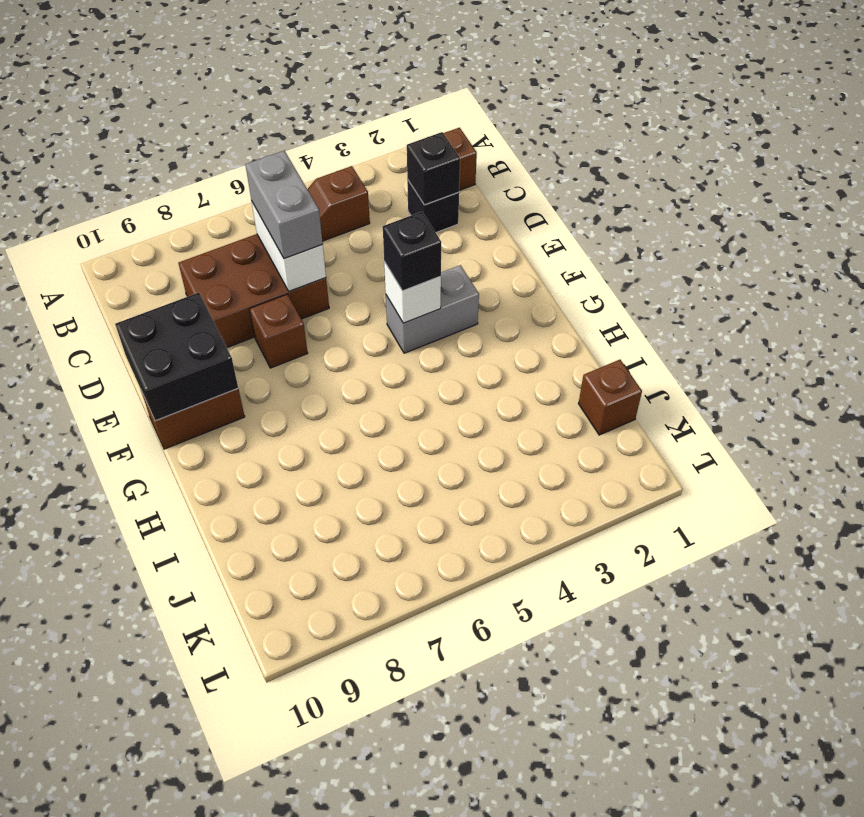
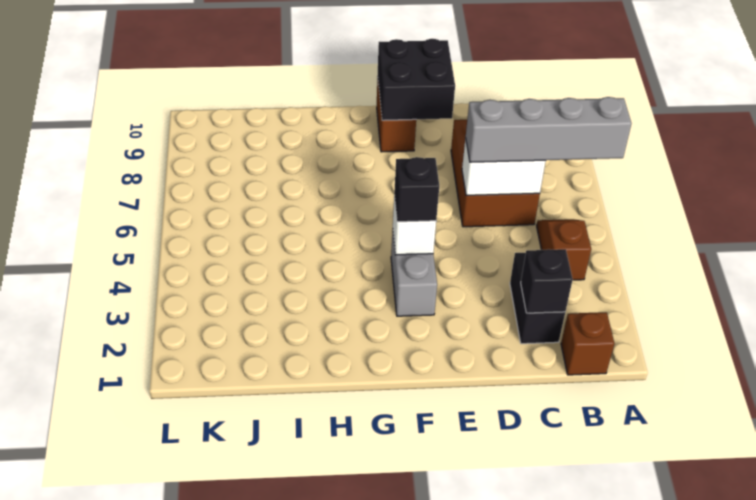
black 1x1 brick [407,179,459,232] -> black 1x2 brick [510,253,565,344]
grey 1x2 brick [245,151,323,258] -> grey 1x4 brick [466,97,631,162]
brown 1x1 brick [250,294,308,368] -> none
brown 1x1 brick [579,360,642,435] -> none

